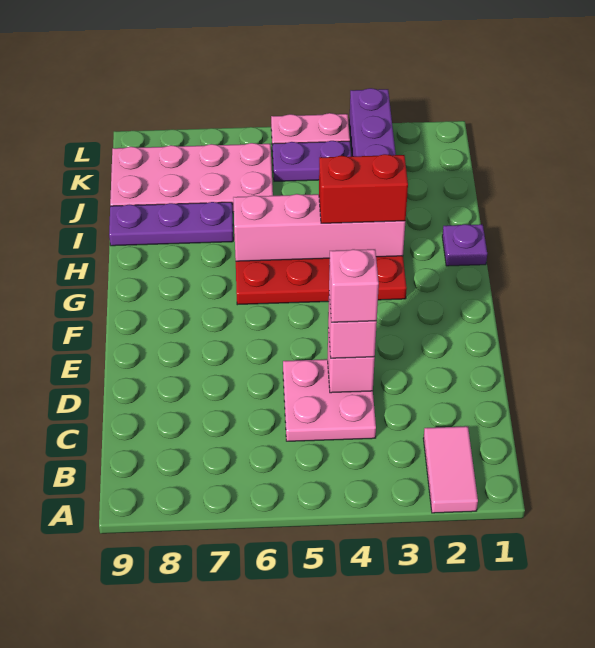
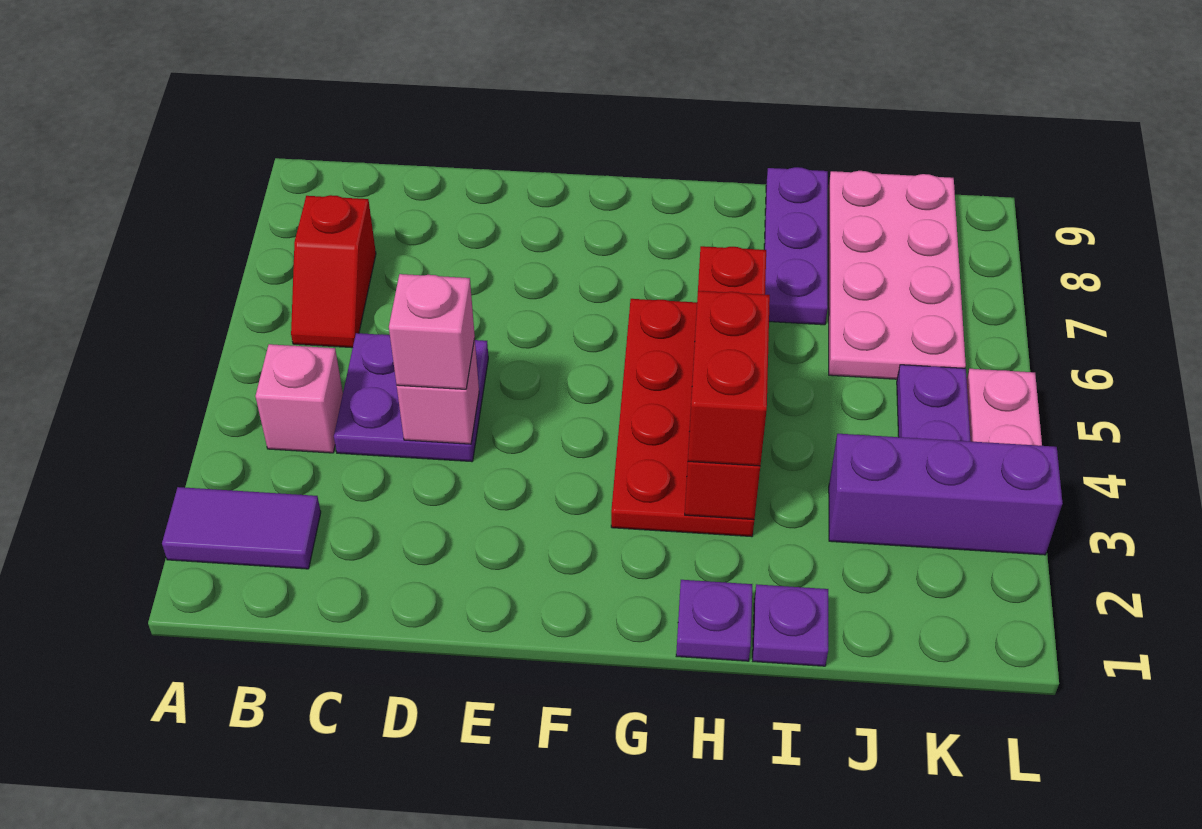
pink 1x2 tile [423,426,478,513] -> purple 1x2 tile [162,487,321,569]
none -> red 1x2 slope [291,195,376,348]
pink 2x2 plate [283,359,376,441] -> purple 2x2 plate [334,333,488,462]
pink 1x1 brick [329,249,379,322] -> pink 1x1 brick moved to [255,344,343,453]
pink 1x4 brick [233,194,405,261] -> red 1x4 brick [685,246,766,520]
none -> purple 1x1 plate [753,584,828,666]

